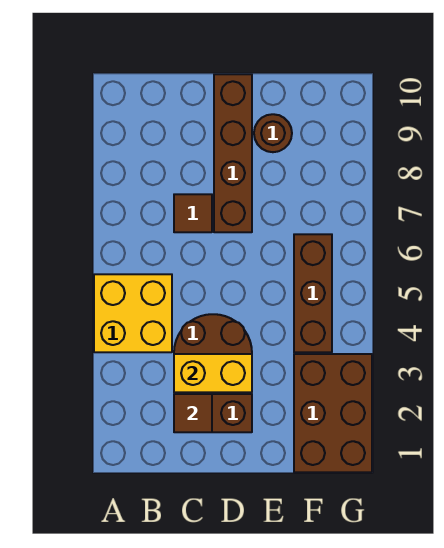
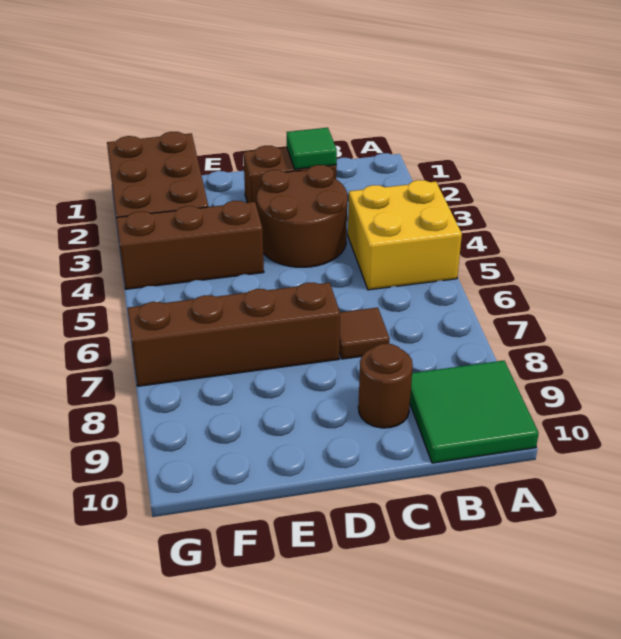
none -> green 2x2 tile [410,361,539,463]
brown 1x1 tile [174,394,212,432] -> green 1x1 tile [287,128,337,169]
yellow 1x2 brick [174,354,252,392] -> none
brown 1x4 brick [214,74,252,232] -> brown 1x4 brick turned to [127,283,340,386]
brown 1x1 round brick [254,114,292,152] -> brown 1x1 round brick moved to [358,344,413,428]
brown 1x3 brick [294,234,332,352] -> brown 1x3 brick turned to [116,201,264,289]

